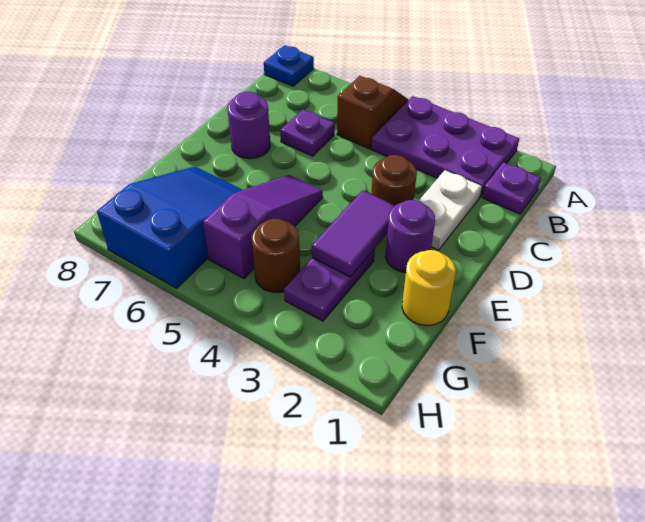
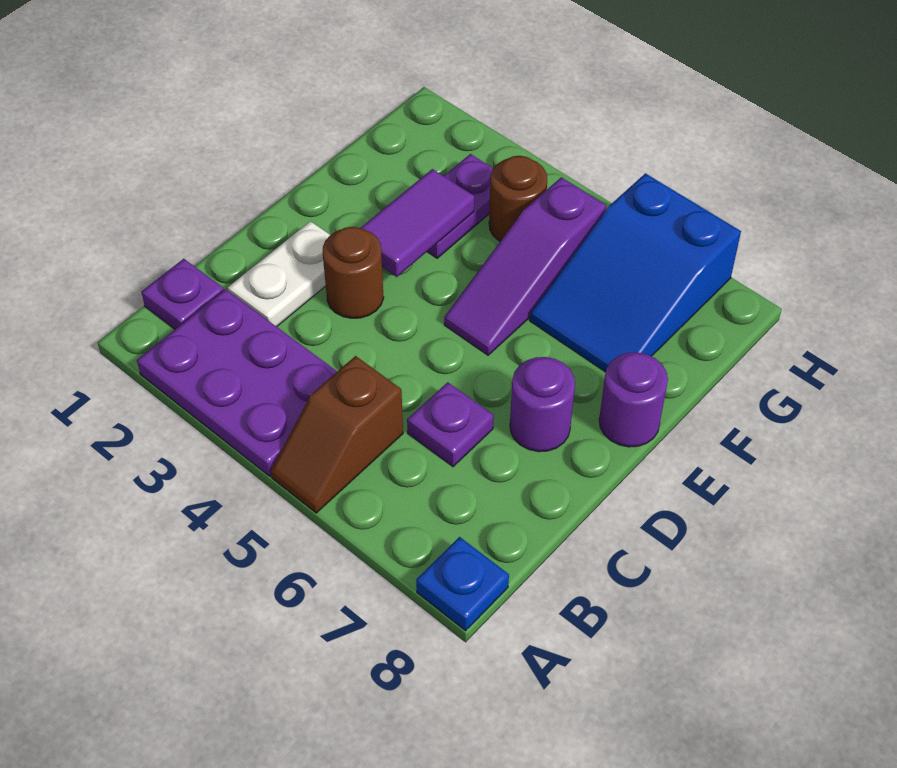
purple 1x1 round brick [385,200,435,273] -> purple 1x1 round brick moved to [599,352,668,447]
yellow 1x1 round brick [402,250,456,326] -> none

